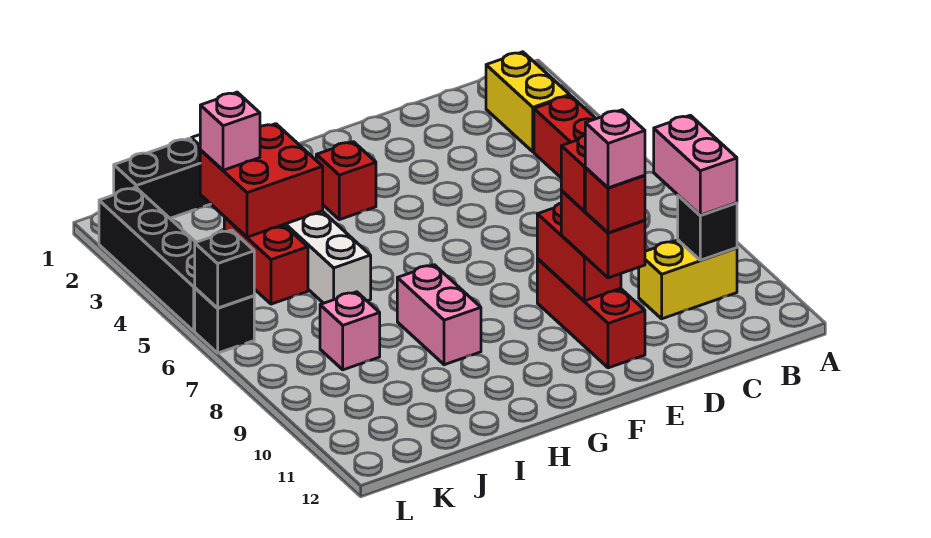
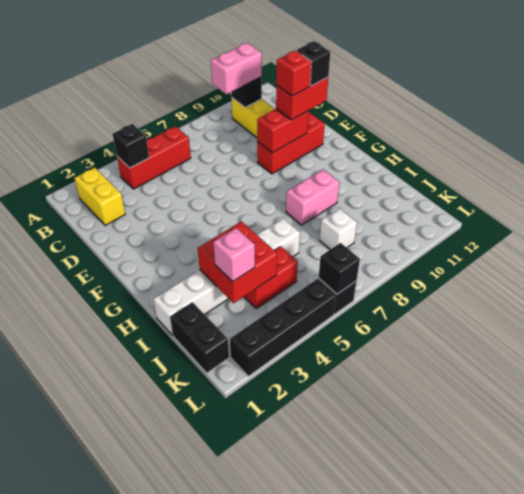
yellow 1x2 brick [486,52,570,152] -> yellow 1x2 brick turned to [74,167,125,226]
none -> black 1x1 brick [113,124,149,168]
red 1x1 brick [585,168,645,233] -> black 1x1 brick [296,41,330,86]
pink 1x1 brick [585,110,645,188] -> none
red 1x1 brick [316,142,376,220] -> none
pink 1x1 brick [320,292,380,370] -> white 1x1 brick [320,208,357,249]

